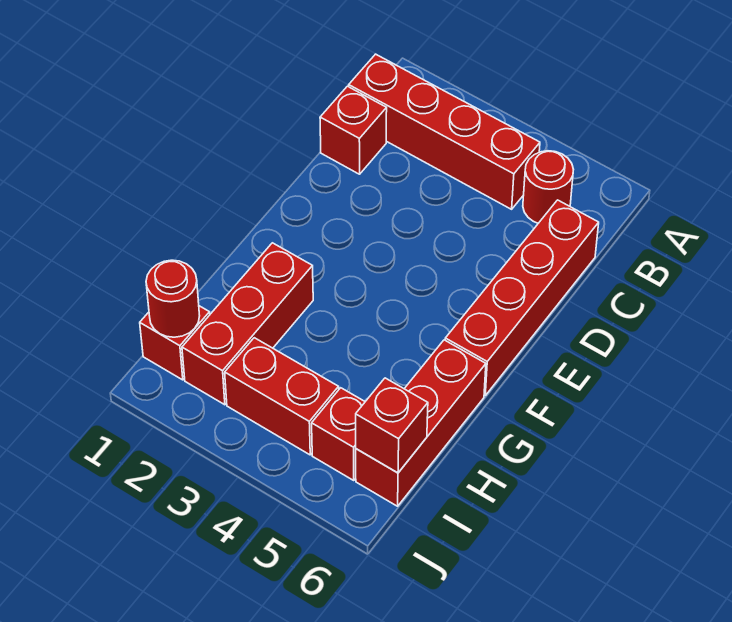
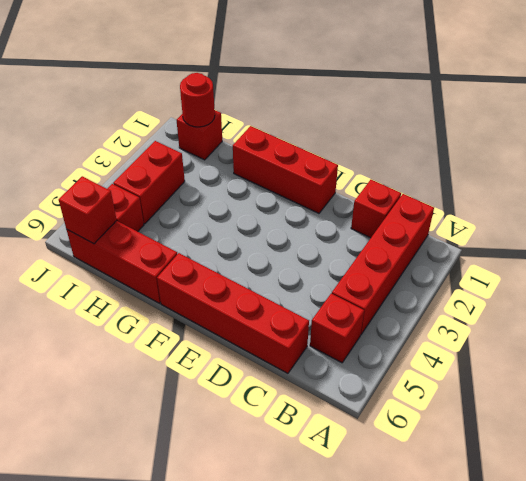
red 1x1 round brick [523,151,574,223] -> red 1x1 brick [310,293,364,363]
red 1x3 brick [182,243,313,405] -> red 1x3 brick moved to [233,126,338,213]

